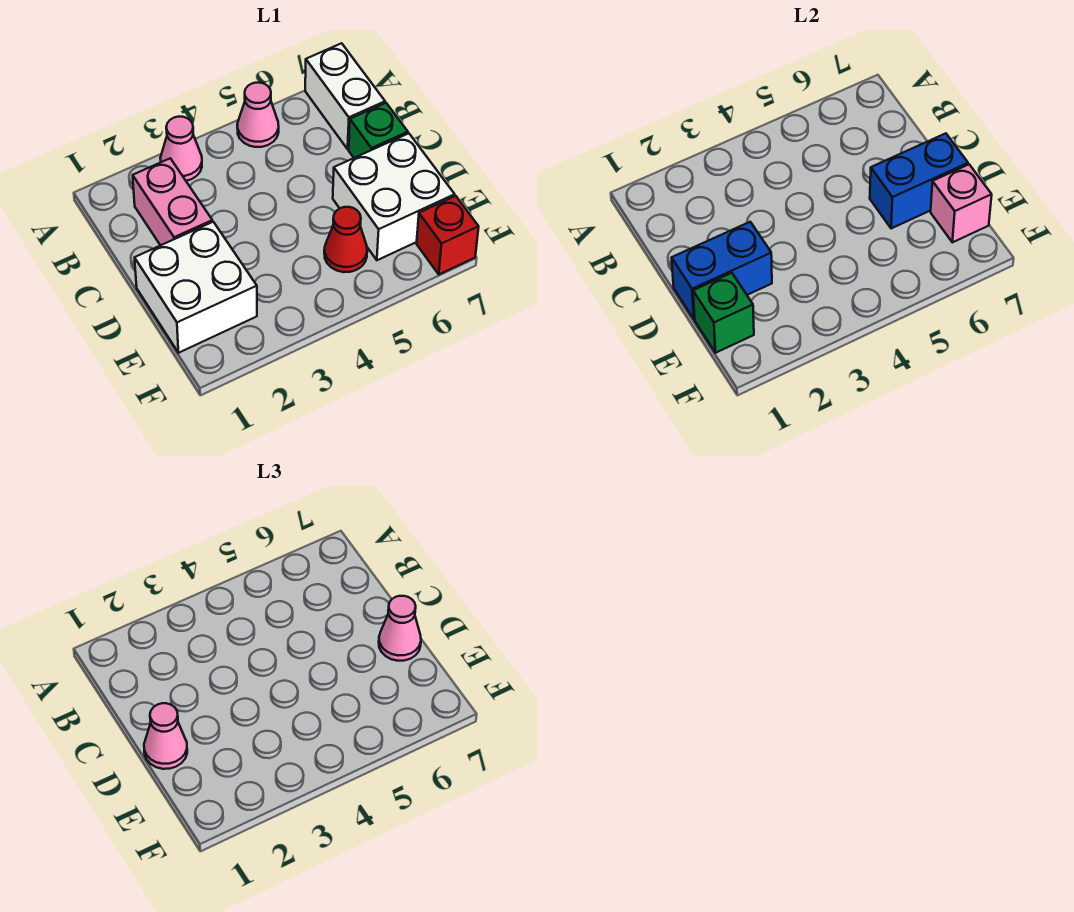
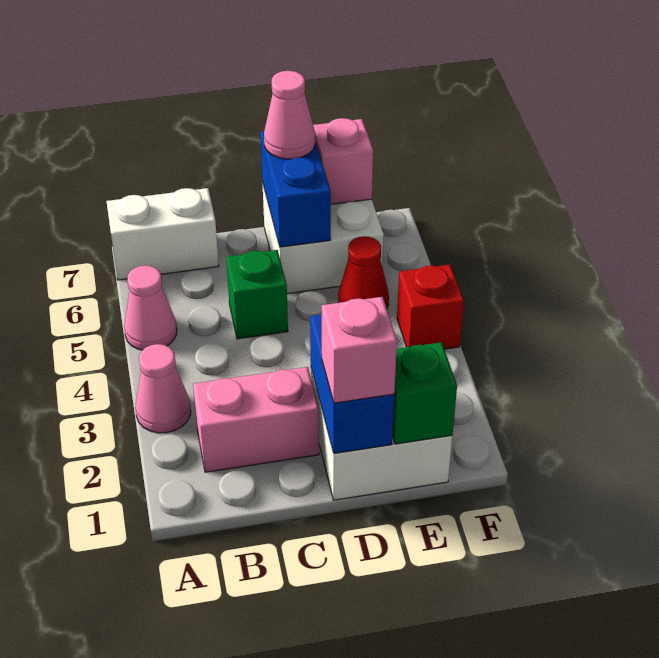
green 1x1 brick [349,103,408,158] -> green 1x1 brick moved to [226,250,288,339]
pink 1x1 cone [144,703,187,769] -> pink 1x1 brick [322,297,397,403]
red 1x1 brick [417,196,479,274] -> red 1x1 brick moved to [397,264,464,349]

